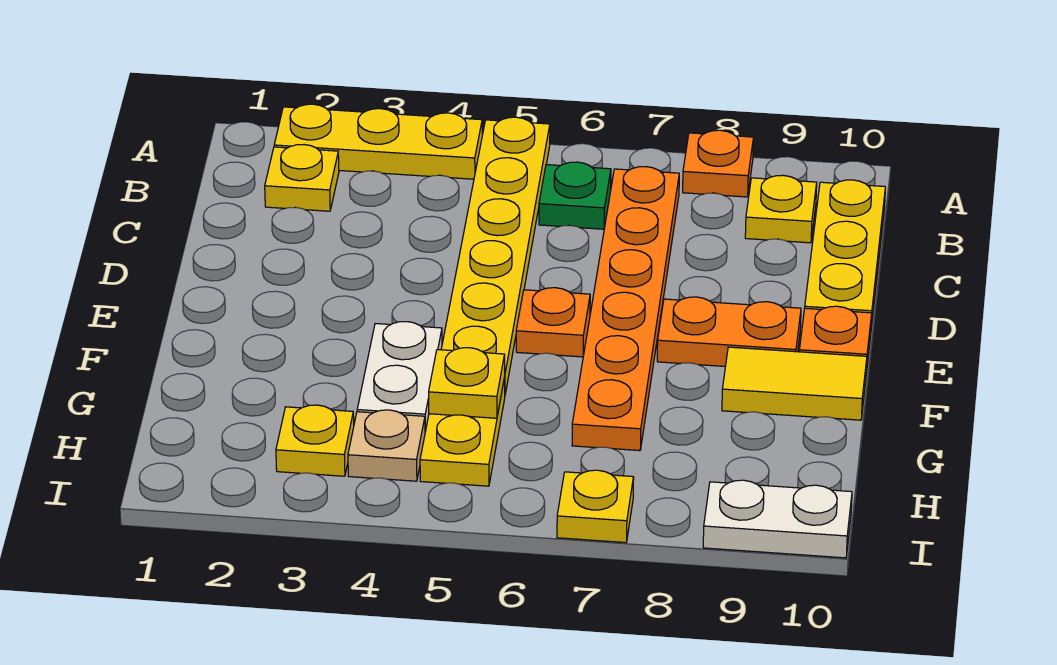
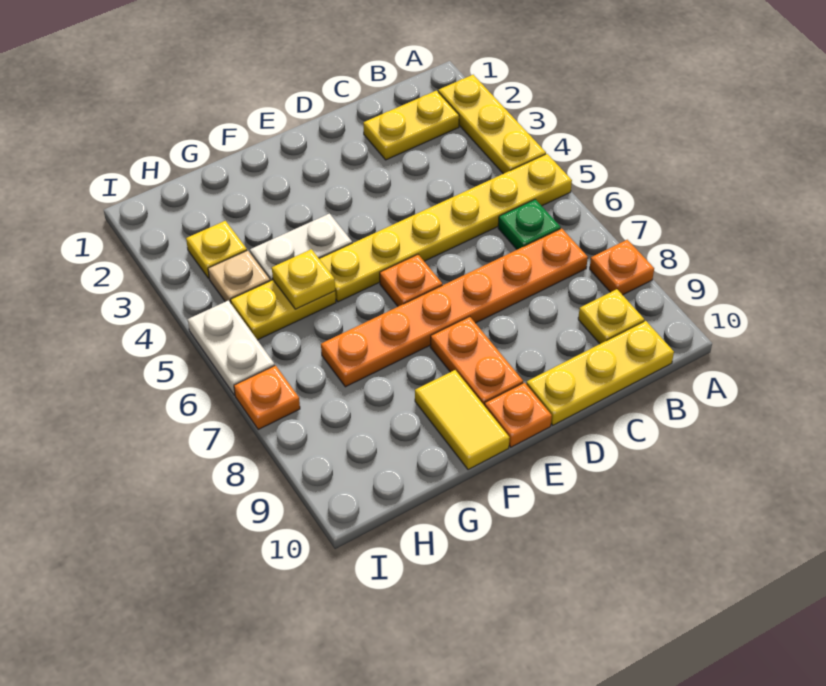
yellow 1x1 plate [265,145,339,211] -> yellow 1x2 plate [363,91,459,160]
yellow 1x1 plate [557,470,634,543] -> orange 1x1 plate [234,365,300,429]
white 1x2 plate [703,480,852,558] -> white 1x2 plate moved to [188,300,275,395]

